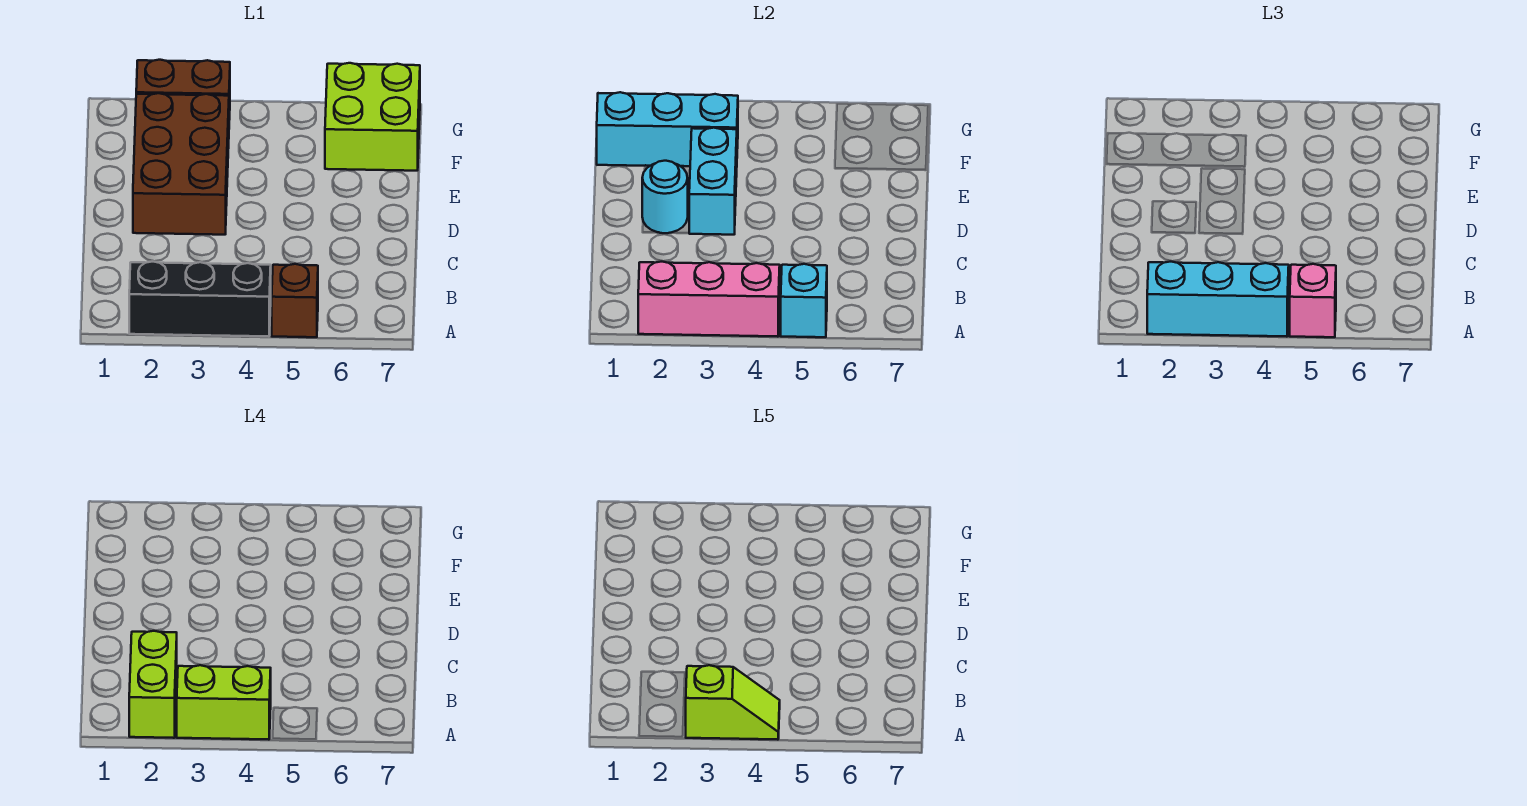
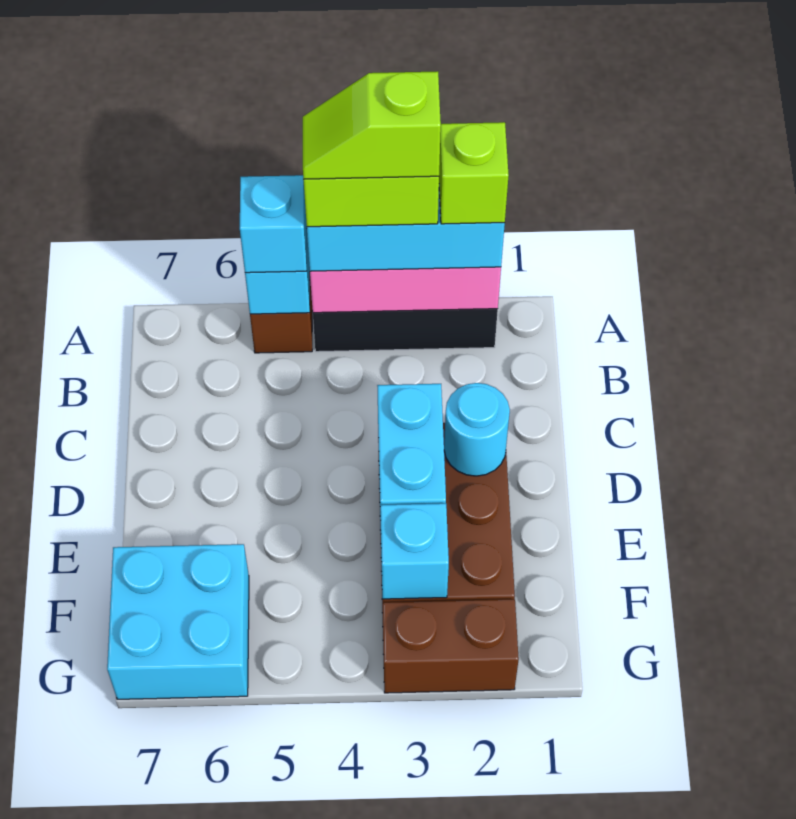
lime 1x2 brick [129,631,177,738] -> lime 1x1 brick [439,122,509,224]
pink 1x1 brick [1290,264,1336,337] -> cyan 1x1 brick [240,175,307,273]
cyan 1x3 brick [597,92,738,166] -> cyan 1x1 brick [380,503,449,599]
lime 2x2 brick [325,63,420,171] -> cyan 2x2 brick [107,544,249,699]

